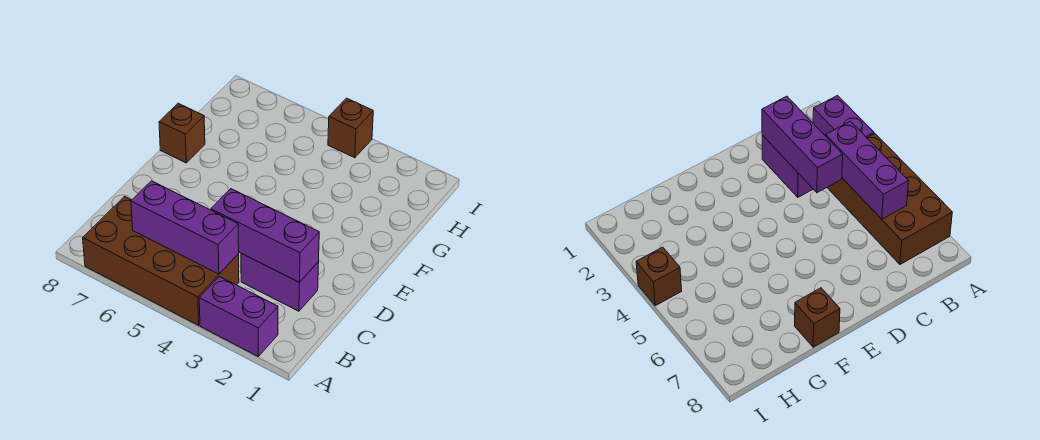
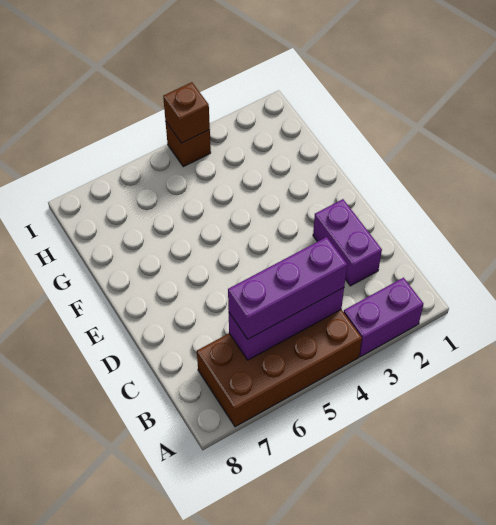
purple 1x2 brick [241,254,319,311] -> purple 1x2 brick turned to [313,199,382,286]
purple 1x3 brick [211,189,319,282] -> purple 1x3 brick moved to [228,237,347,339]
brown 1x1 brick [159,103,205,163] -> brown 1x1 brick moved to [163,82,210,143]

